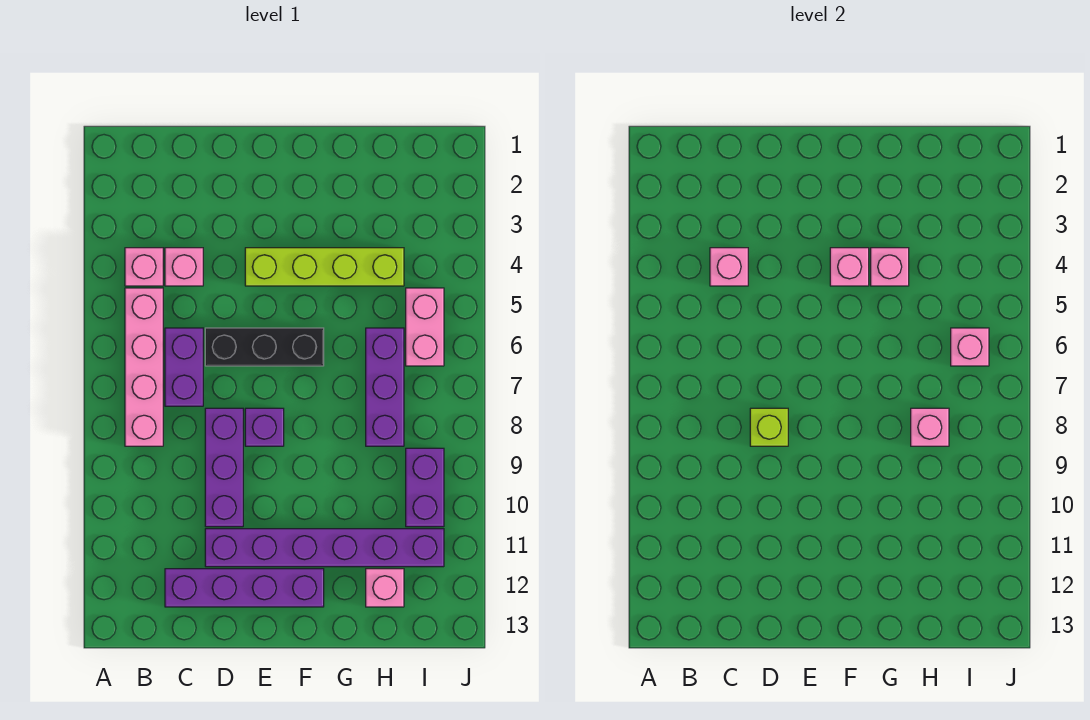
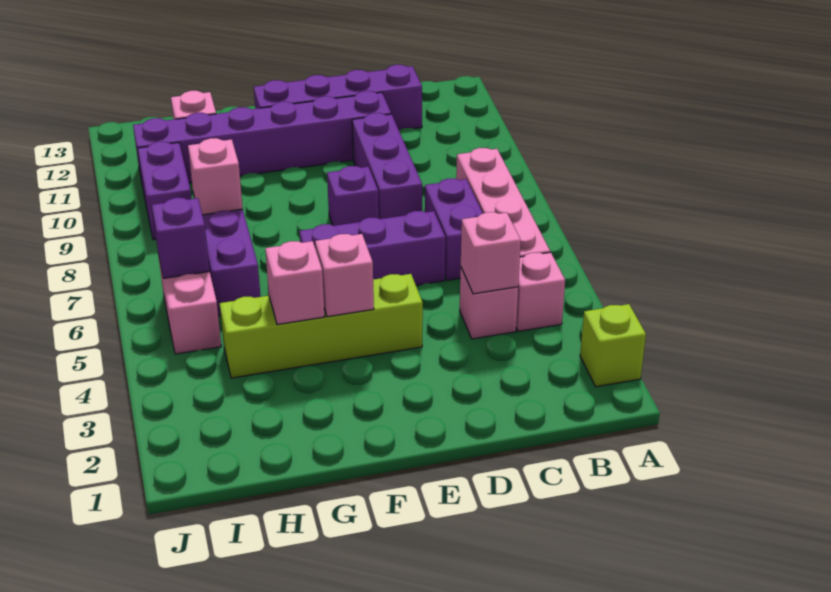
black 1x3 brick [205,328,324,366] -> purple 1x3 brick [300,211,445,285]
lime 1x1 brick [750,408,788,446] -> lime 1x1 brick moved to [580,304,646,387]
pink 1x1 brick [951,328,989,366] -> purple 1x1 brick [152,198,210,278]

